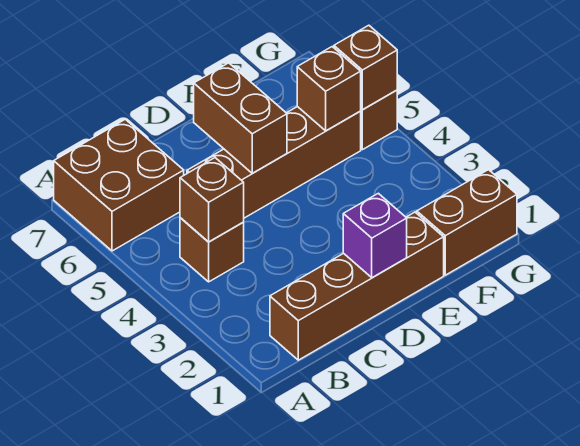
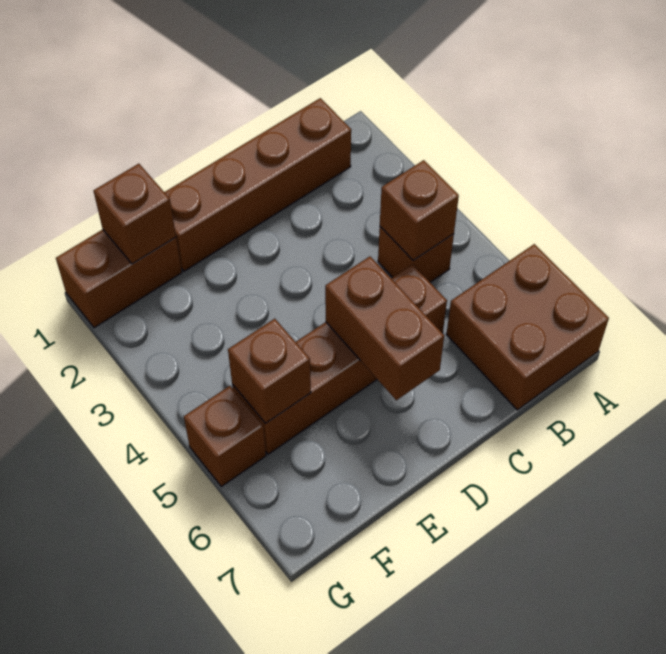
purple 1x1 brick [343,193,407,278] -> none
brown 1x1 brick [334,25,397,110] -> brown 1x1 brick moved to [93,164,176,264]

